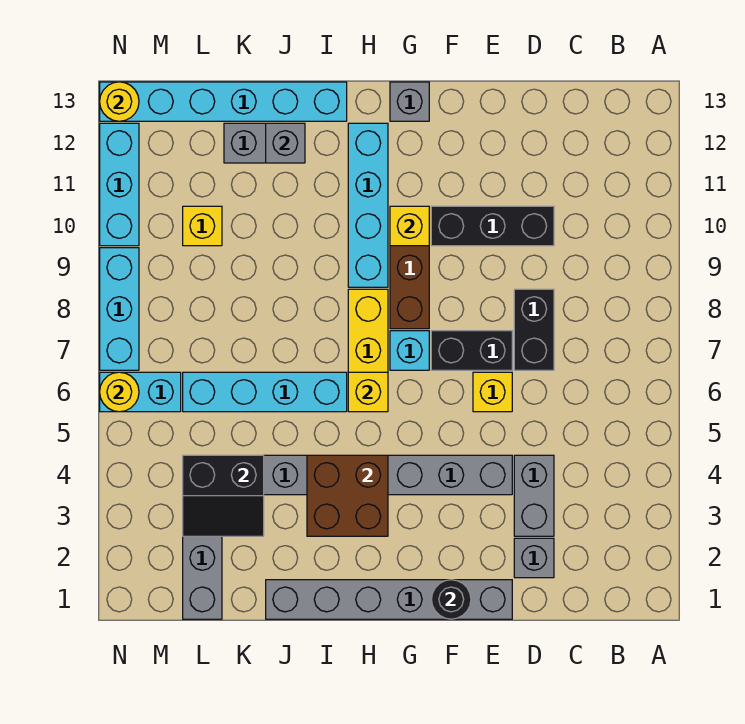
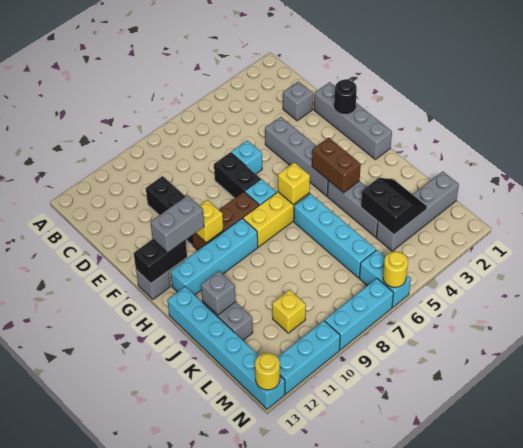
grey 1x2 brick [514,455,554,536] -> grey 1x2 brick moved to [151,195,204,253]
black 1x2 brick [514,289,554,370] -> black 1x2 brick moved to [134,239,187,283]
grey 1x6 brick [266,580,512,619] -> grey 1x4 brick [314,82,392,159]
yellow 1x1 brick [473,372,512,412] -> cyan 1x1 brick [231,140,262,174]
brown 2x2 brick [307,455,388,536] -> brown 1x2 brick [312,138,361,193]

